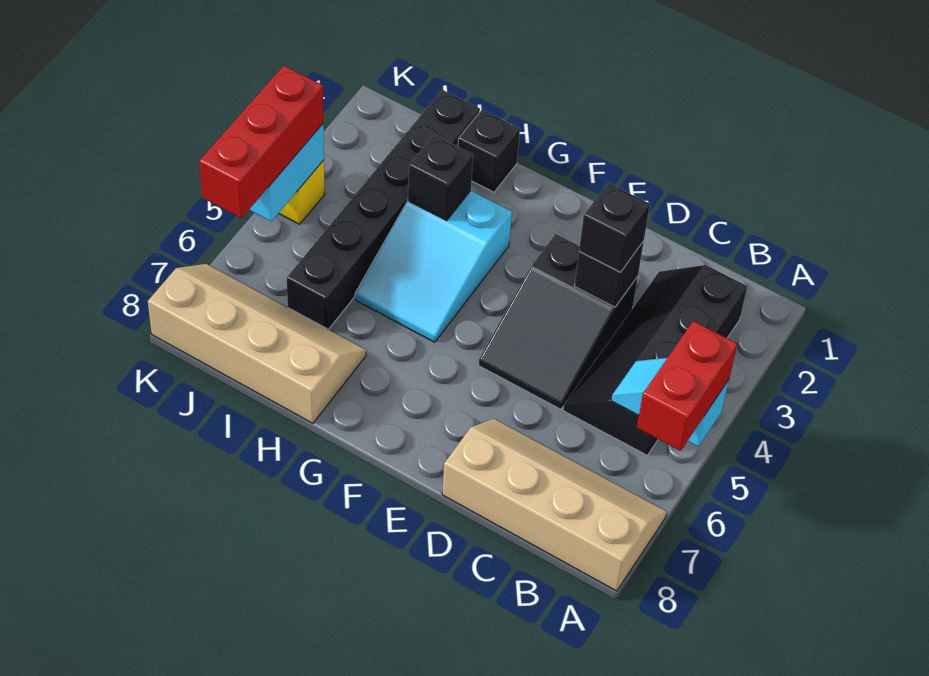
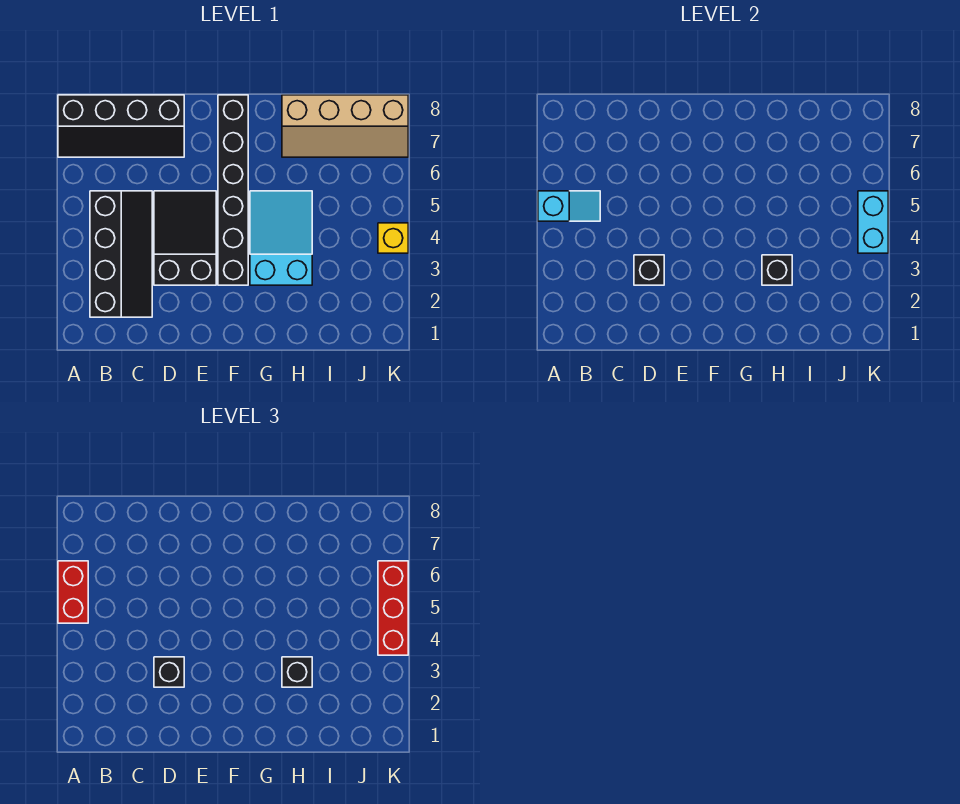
tan 2x4 slope [442,419,667,591] -> black 2x4 slope [58,95,184,157]
black 1x1 brick [458,110,520,192] -> black 1x1 brick moved to [282,657,312,687]
black 1x6 brick [287,90,480,329] -> black 1x6 brick moved to [218,95,248,285]

